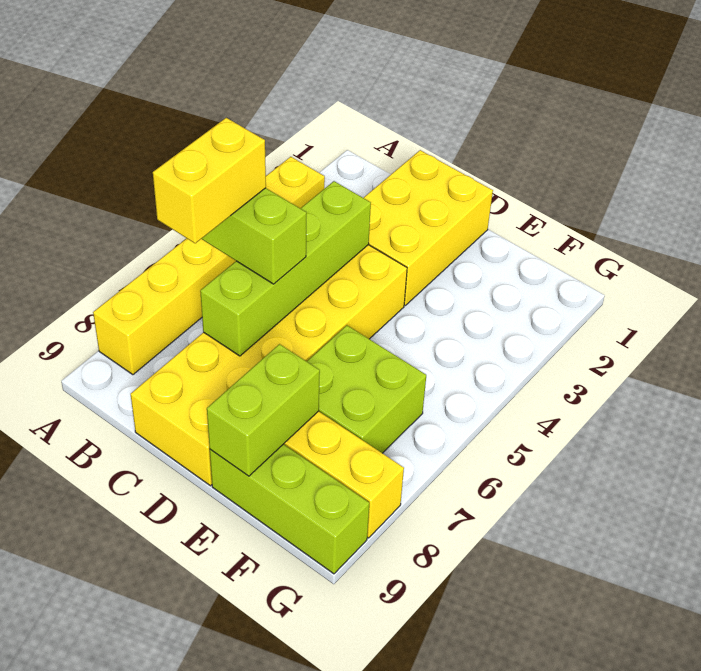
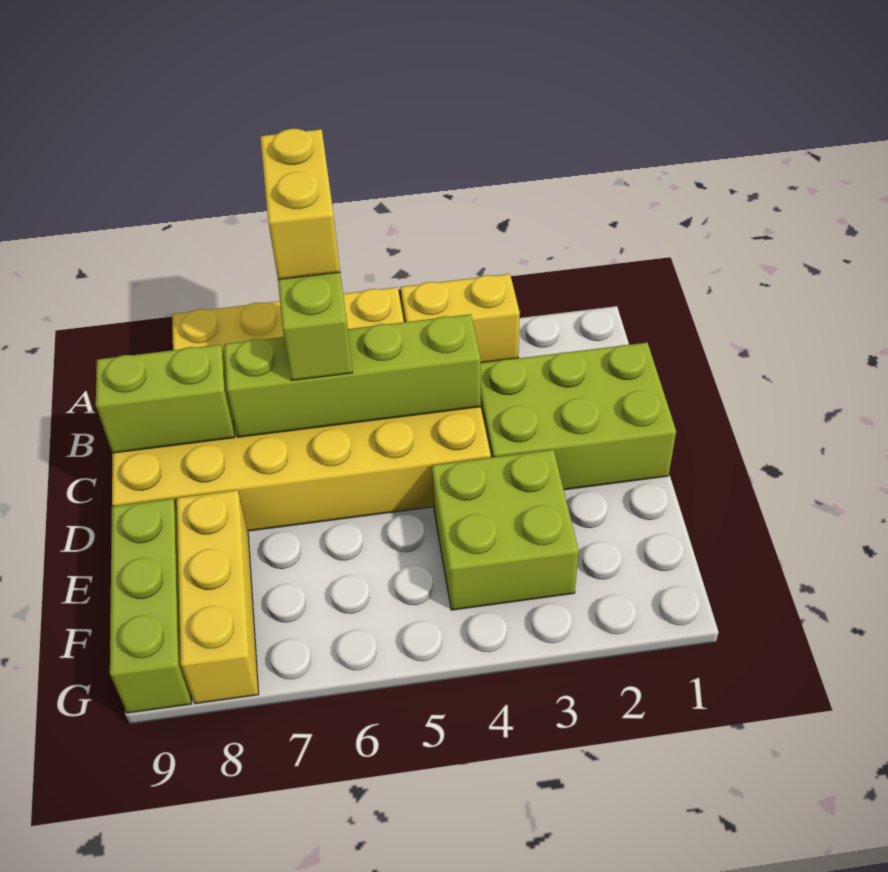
yellow 1x2 brick [153,118,266,243] -> yellow 1x2 brick turned to [260,129,340,280]
yellow 2x3 brick [364,150,493,305] -> lime 2x3 brick [481,343,676,490]
lime 2x2 brick [307,325,426,453] -> lime 2x2 brick moved to [432,450,579,610]
lime 1x2 brick [207,344,320,476] -> lime 1x2 brick moved to [96,345,235,453]

